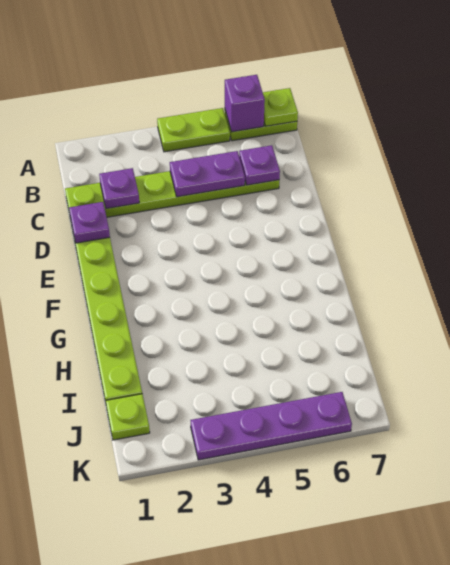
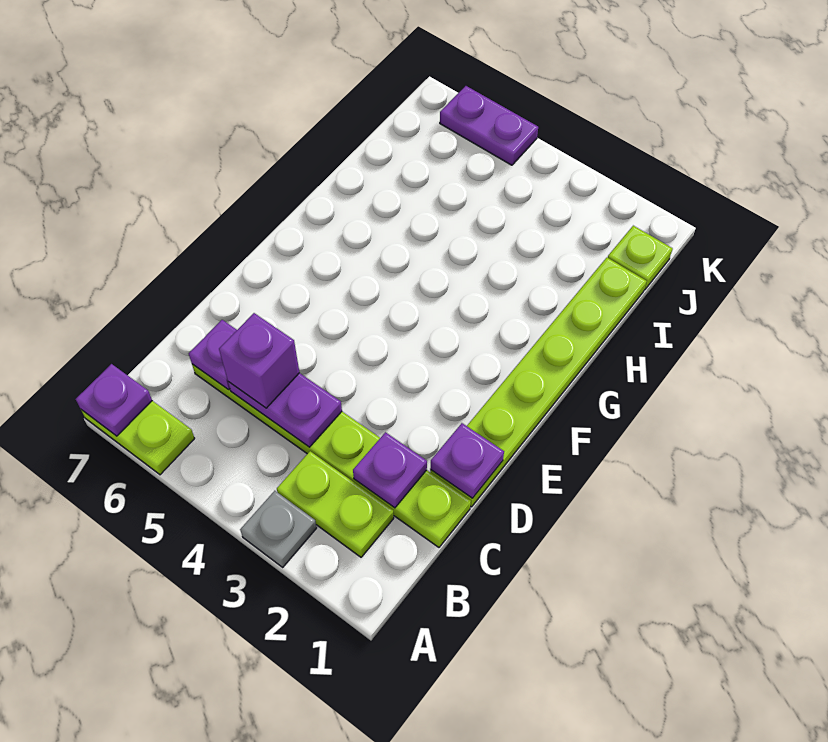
none -> grey 1x1 plate [240,491,317,567]
lime 1x2 plate [157,108,230,152] -> lime 1x2 plate moved to [277,451,394,557]
purple 1x1 brick [225,75,265,132] -> purple 1x1 brick moved to [219,313,299,408]
lime 1x1 plate [263,88,298,126] -> purple 1x1 plate [76,364,152,436]
purple 1x4 plate [191,392,352,460] -> purple 1x2 plate [440,86,538,165]

